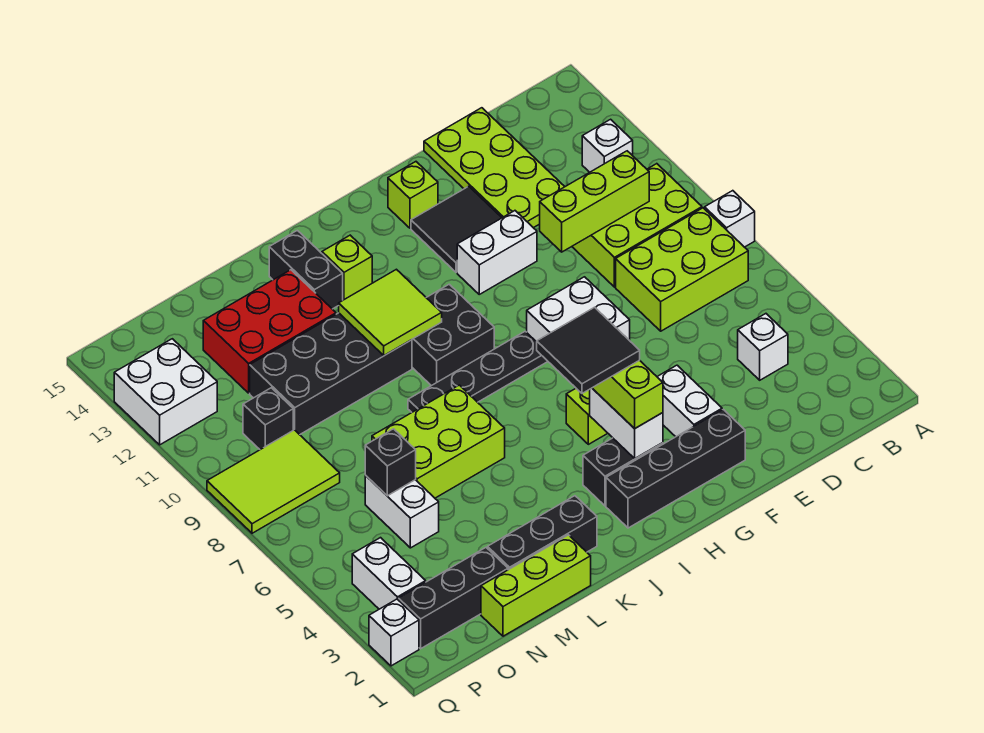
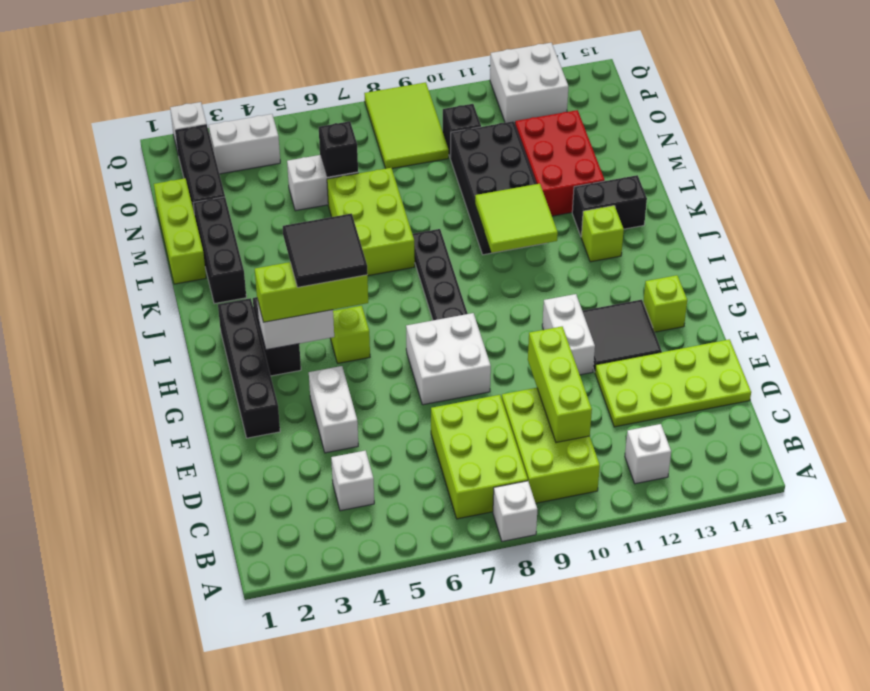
white 1x2 brick [657,365,722,437] -> white 1x2 brick turned to [309,366,358,453]
black 2x2 brick [412,284,494,386] -> none

